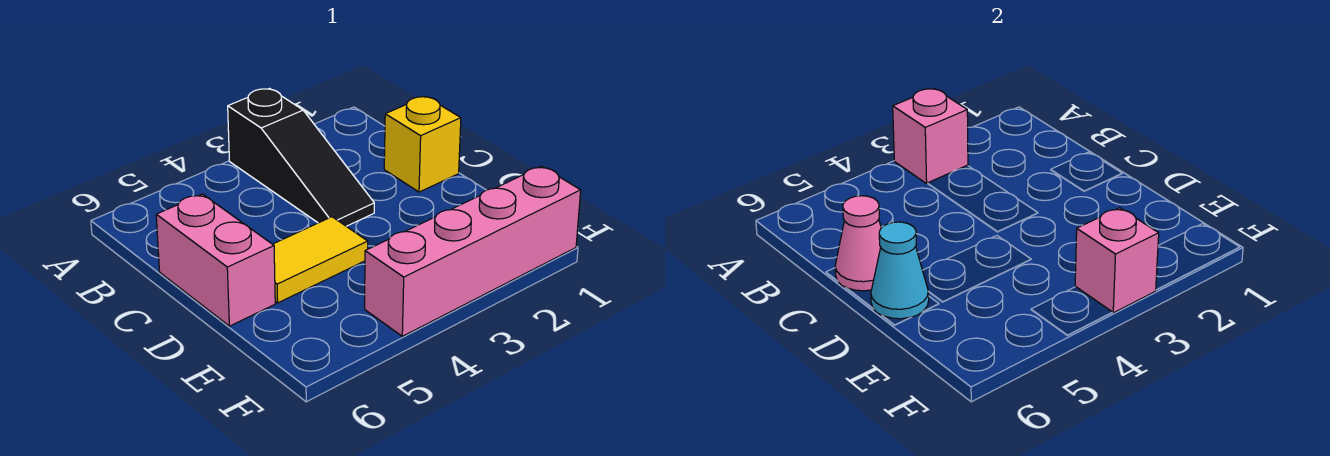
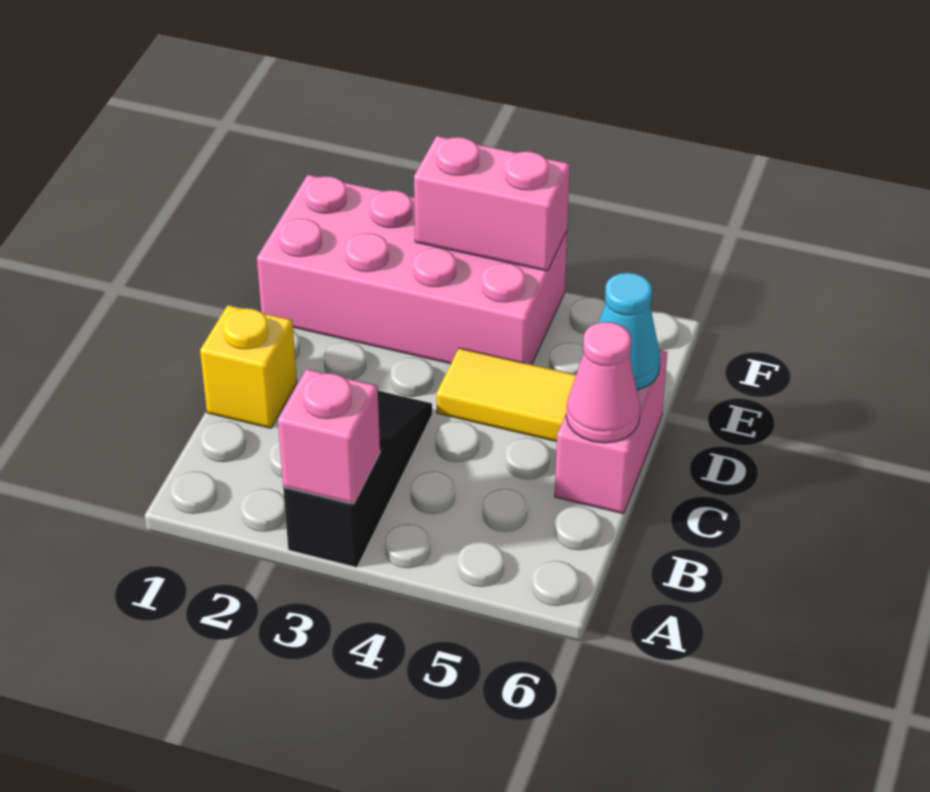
pink 1x4 brick [365,166,581,336] -> pink 2x4 brick [257,175,567,365]
pink 1x1 brick [1075,208,1159,313] -> pink 1x2 brick [414,136,570,271]

